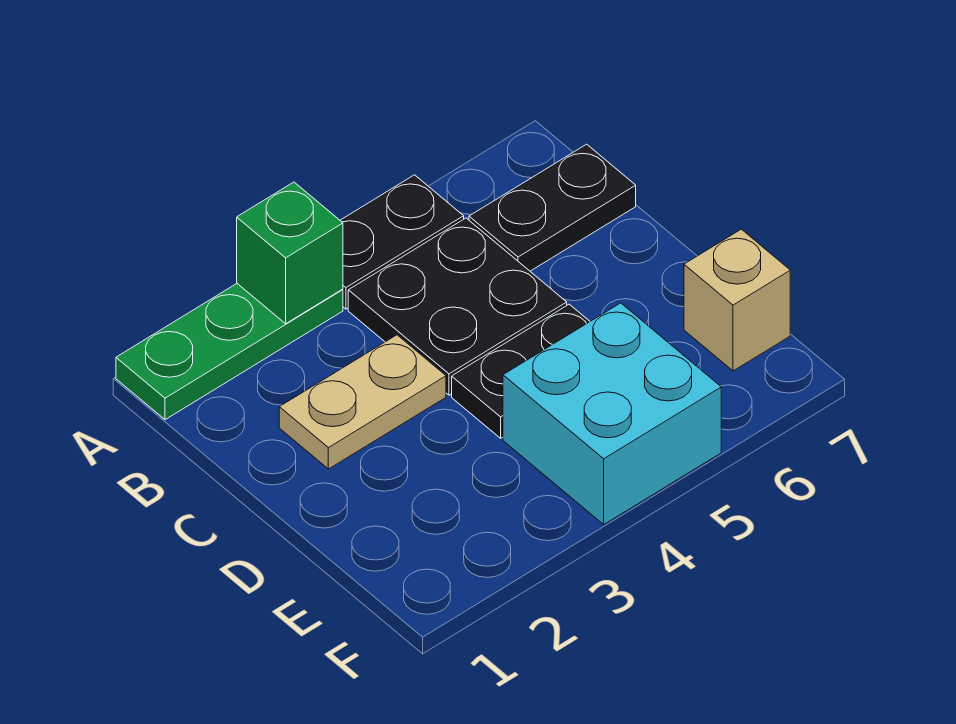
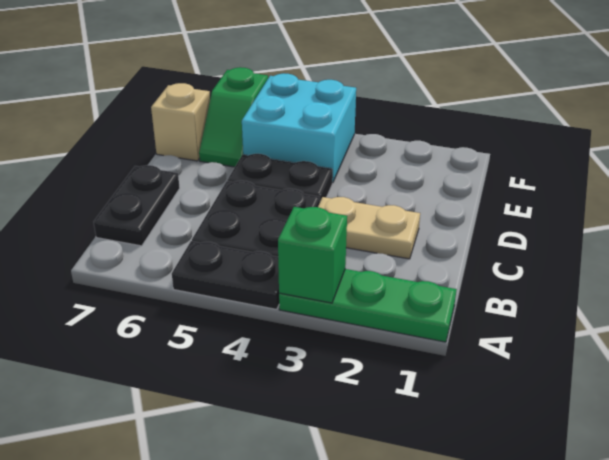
black 1x2 plate [469,144,636,271] -> black 1x2 plate turned to [94,165,180,246]
none -> green 1x2 slope [199,67,268,167]

